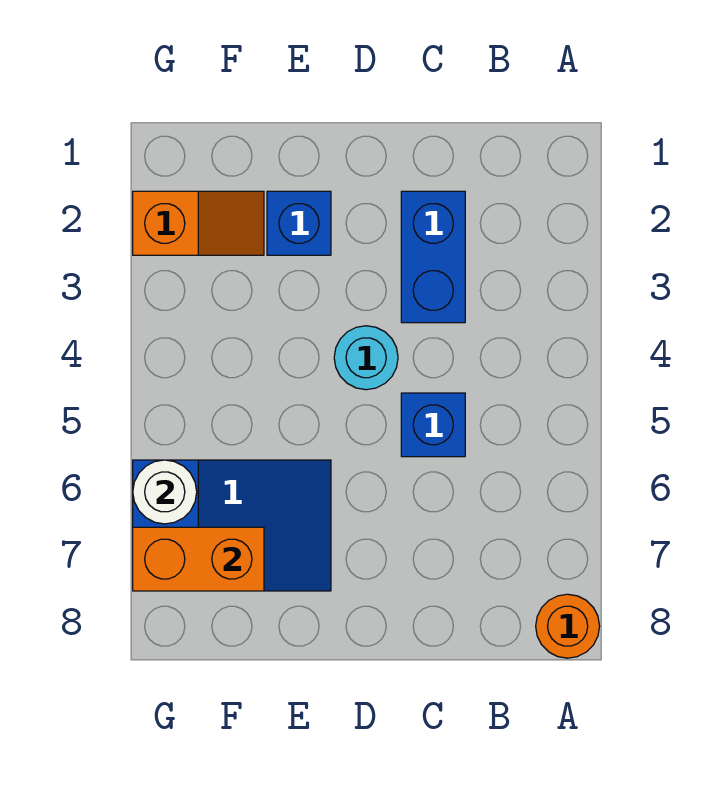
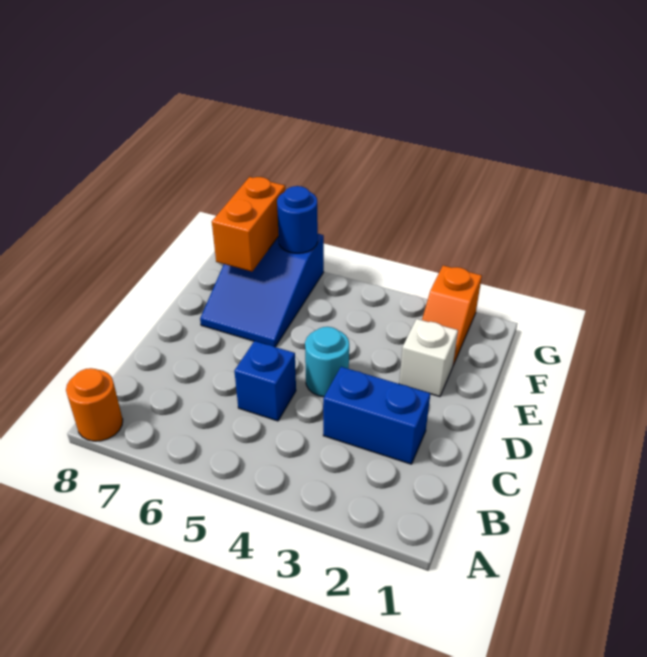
blue 1x1 brick [267,191,331,255] -> white 1x1 brick [399,319,458,397]
white 1x1 round brick [133,460,197,524] -> blue 1x1 round brick [277,186,318,253]

